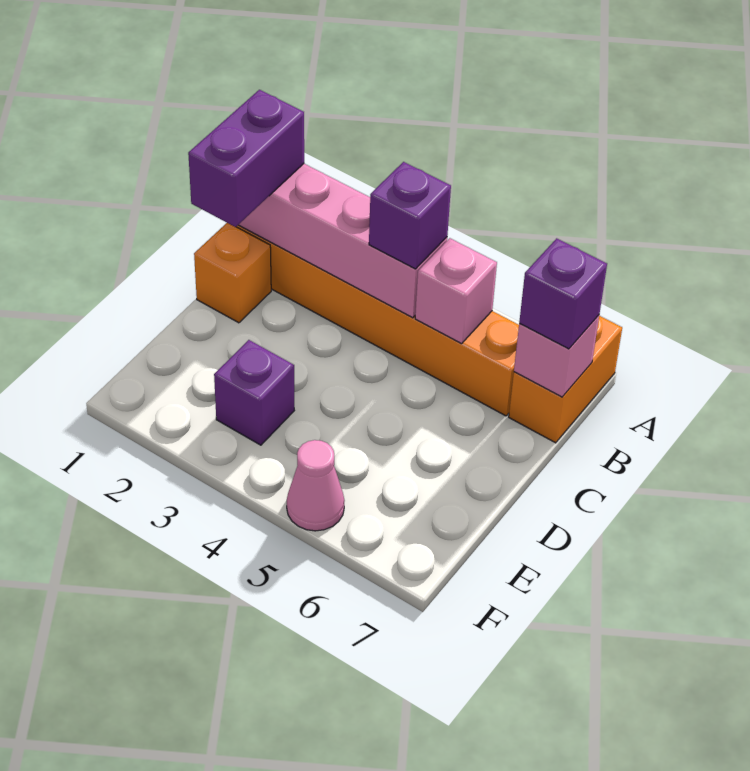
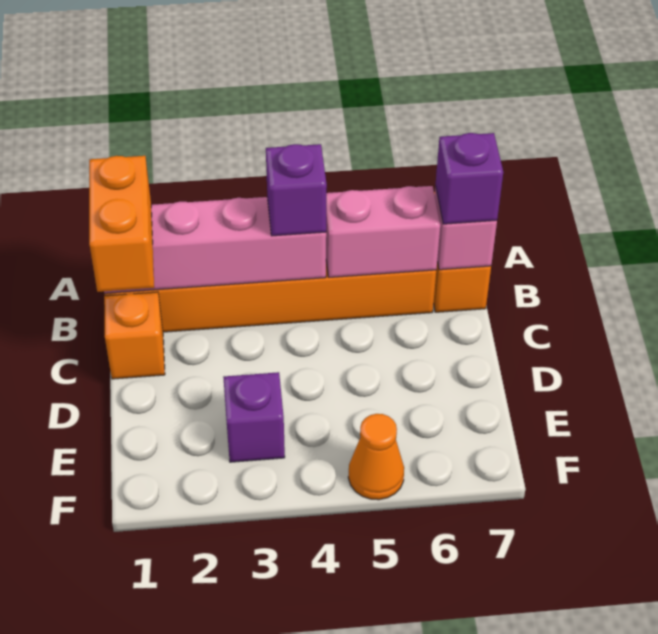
purple 1x2 brick [188,90,304,227] -> orange 1x2 brick [89,156,154,292]
pink 1x1 brick [415,238,497,344] -> pink 1x2 brick [326,186,440,277]
pink 1x1 cone [287,440,345,531] -> orange 1x1 cone [348,414,404,500]

